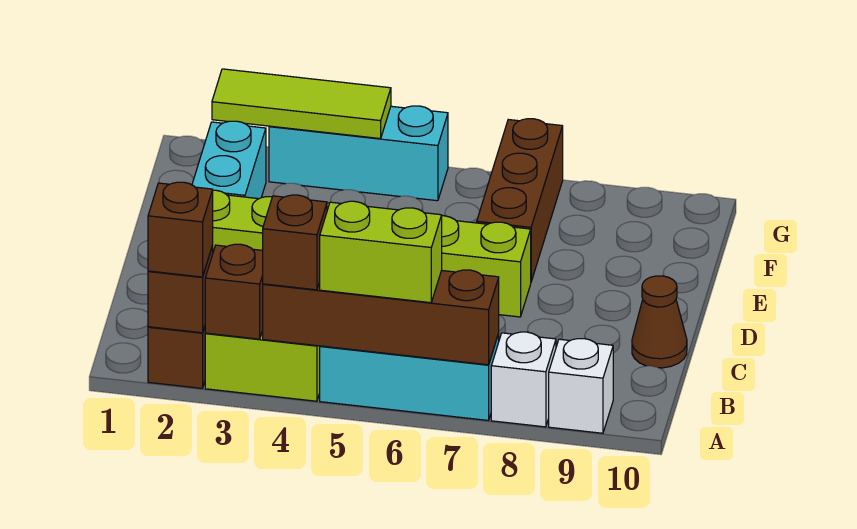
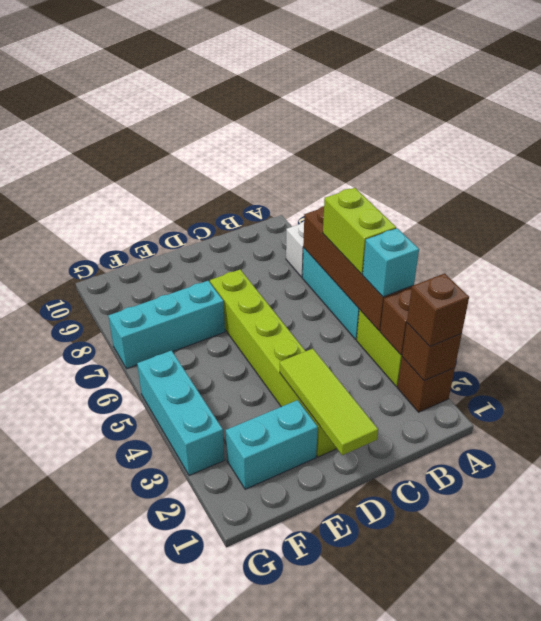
brown 1x1 brick [263,195,327,290] -> cyan 1x1 brick [363,228,419,297]
white 1x1 brick [549,339,613,433] -> none
brown 1x1 cone [632,276,687,368] -> none
brown 1x3 brick [477,119,563,281] -> cyan 1x3 brick [108,281,225,369]
lime 1x3 tile [212,69,391,139] -> lime 1x3 tile moved to [280,349,378,455]

